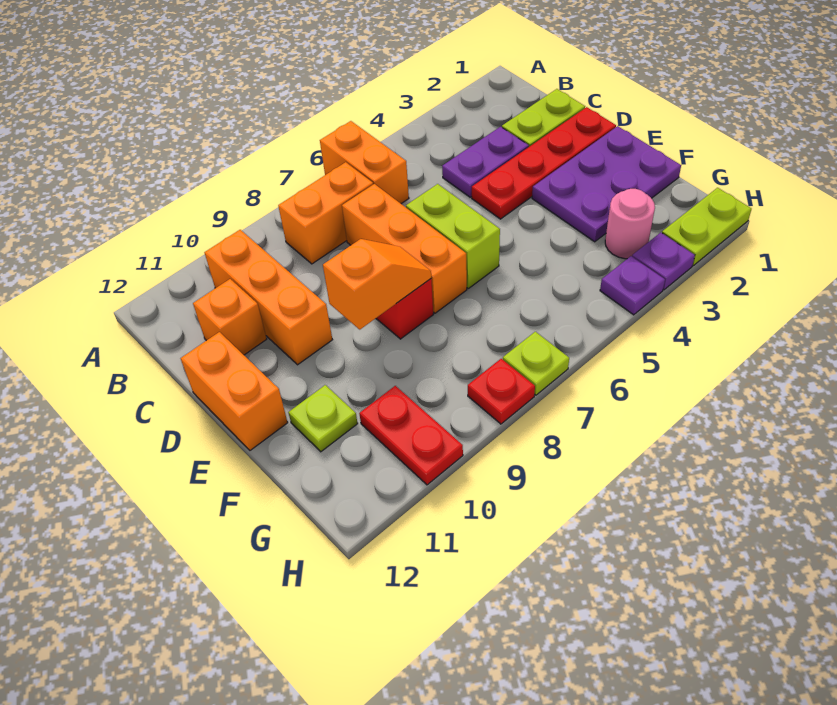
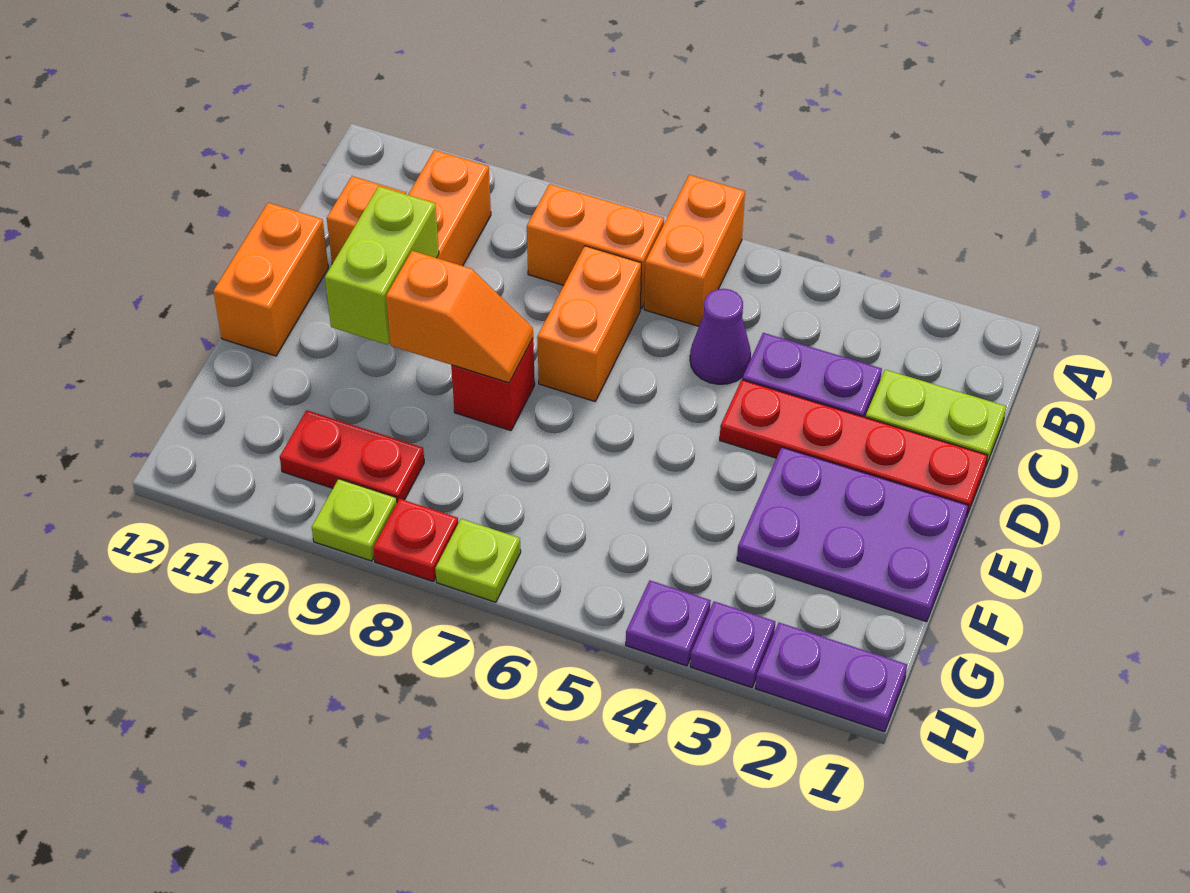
none -> purple 1x1 cone [690,289,751,384]
orange 1x3 brick [342,184,467,313] -> orange 1x2 brick [537,246,641,401]
lime 1x2 brick [406,184,500,288] -> lime 1x2 brick moved to [325,186,439,345]
lime 1x1 plate [288,385,358,452] -> lime 1x1 plate moved to [312,479,397,561]
pink 1x1 round brick [605,189,655,259] -> none
red 1x2 plate [359,386,463,485] -> red 1x2 plate turned to [280,410,424,502]
lime 1x2 plate [662,188,751,266] -> purple 1x2 plate [755,623,907,732]

